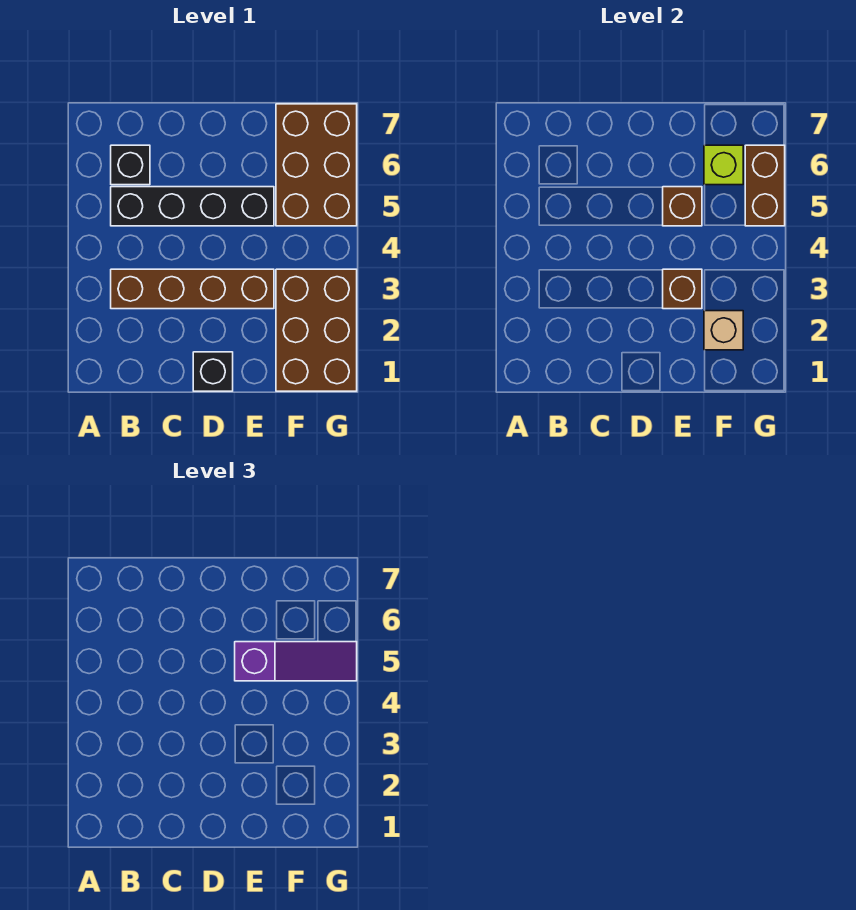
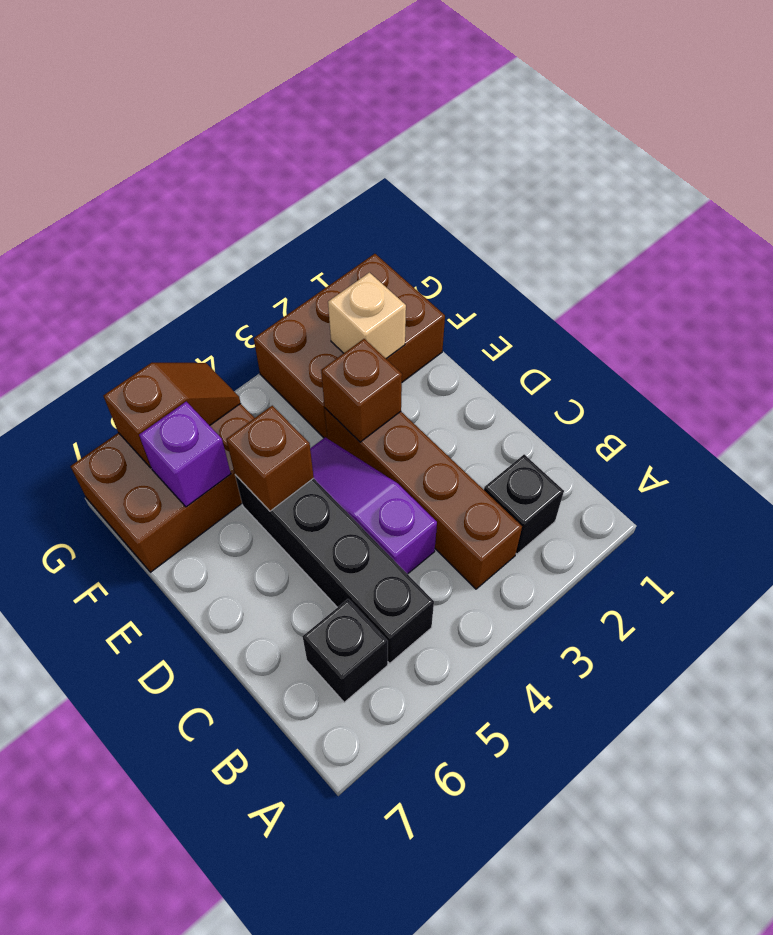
black 1x1 brick [193,352,233,391] -> black 1x1 brick moved to [484,454,564,554]
purple 1x3 slope [235,642,357,681] -> purple 1x3 slope moved to [310,437,437,574]
lime 1x1 brick [704,145,743,185] -> purple 1x1 brick [139,402,231,507]
brown 1x2 brick [745,145,785,226] -> brown 1x2 slope [103,363,241,468]

